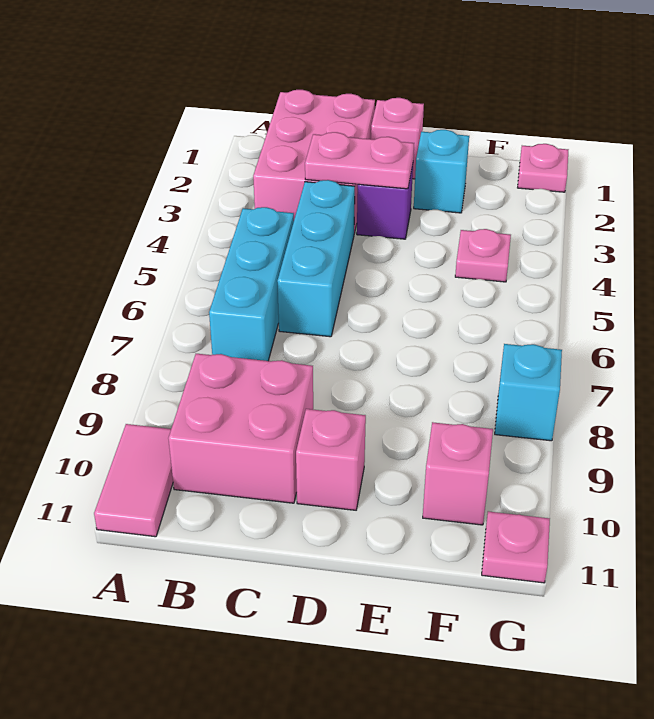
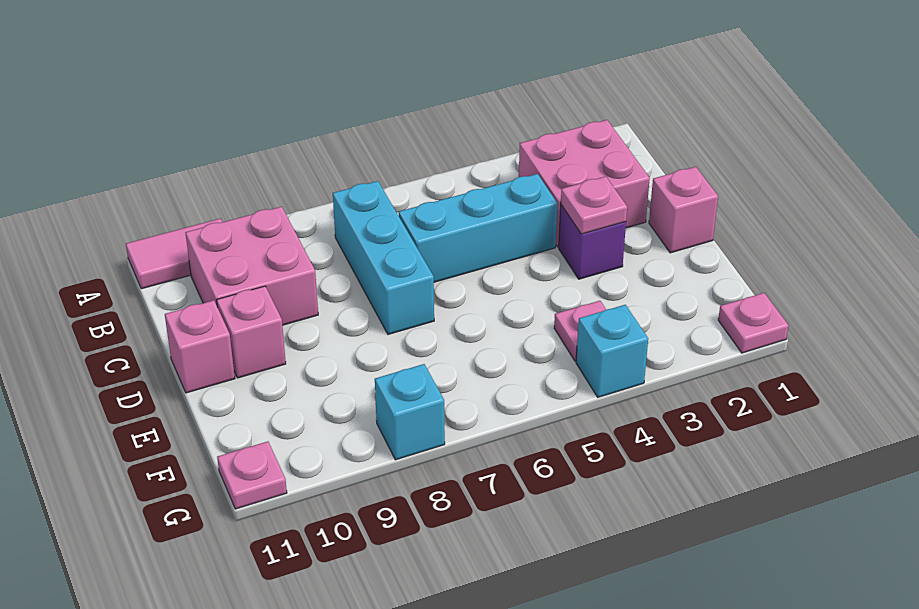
pink 2x3 brick [253,90,375,233] -> pink 2x2 brick [519,120,650,247]
cyan 1x3 brick [209,207,294,361] -> cyan 1x3 brick turned to [333,181,434,334]
pink 1x2 plate [305,132,414,189] -> pink 1x1 plate [561,177,627,234]
cyan 1x1 brick [414,130,469,213] -> cyan 1x1 brick moved to [576,305,648,397]
pink 1x1 brick [423,422,493,525] -> pink 1x1 brick moved to [165,300,235,393]

